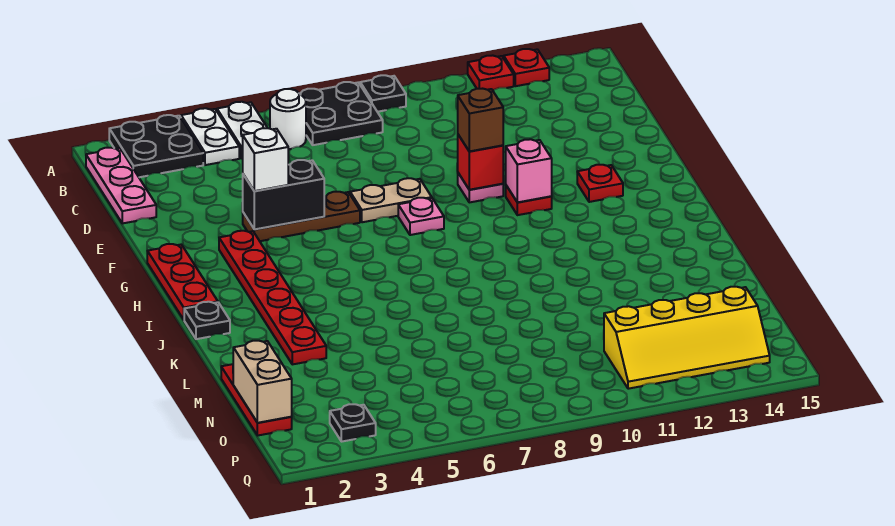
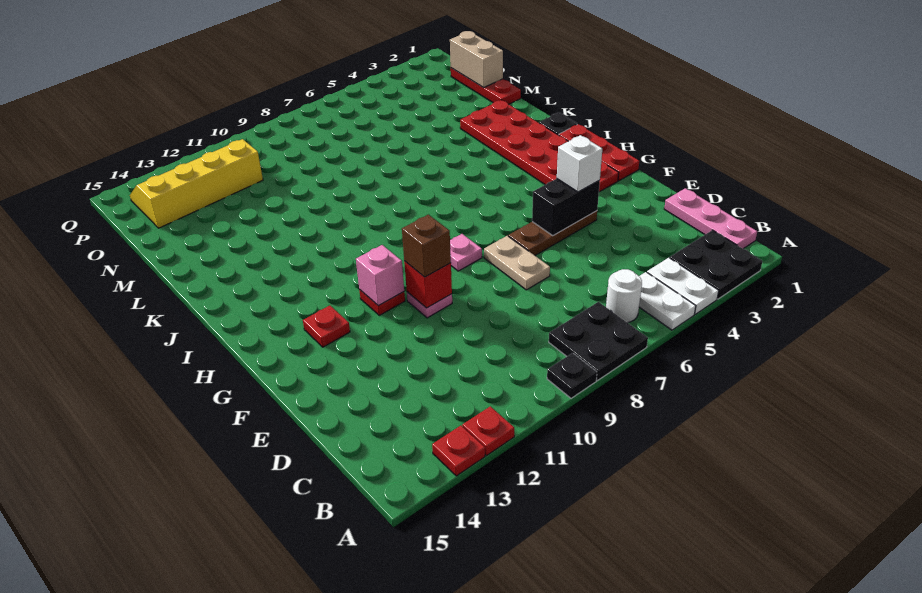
tan 1x2 plate [350,178,432,222] -> tan 1x2 plate turned to [484,236,550,290]
red 1x6 plate [219,231,326,364] -> red 2x6 plate [460,100,619,192]
black 1x1 plate [330,404,376,442] -> none

